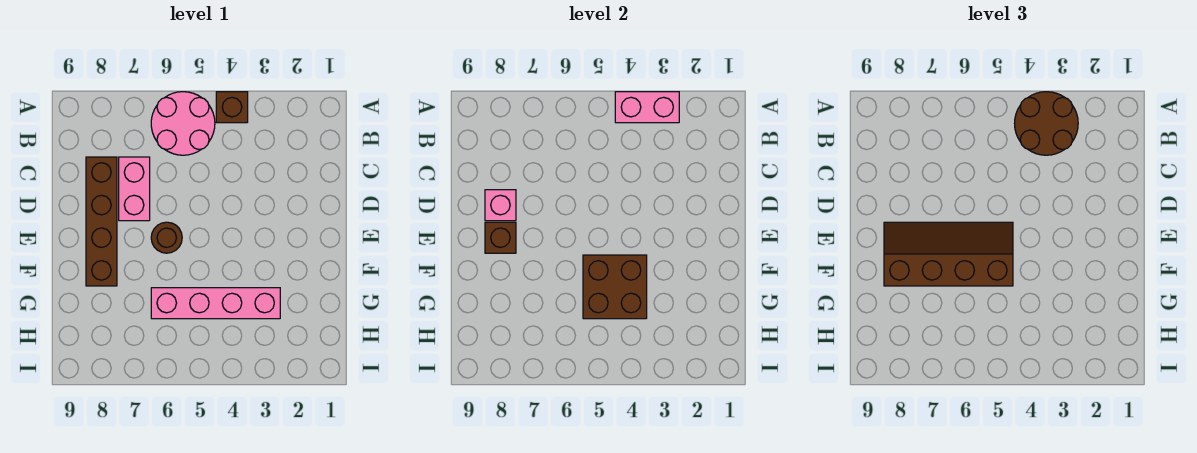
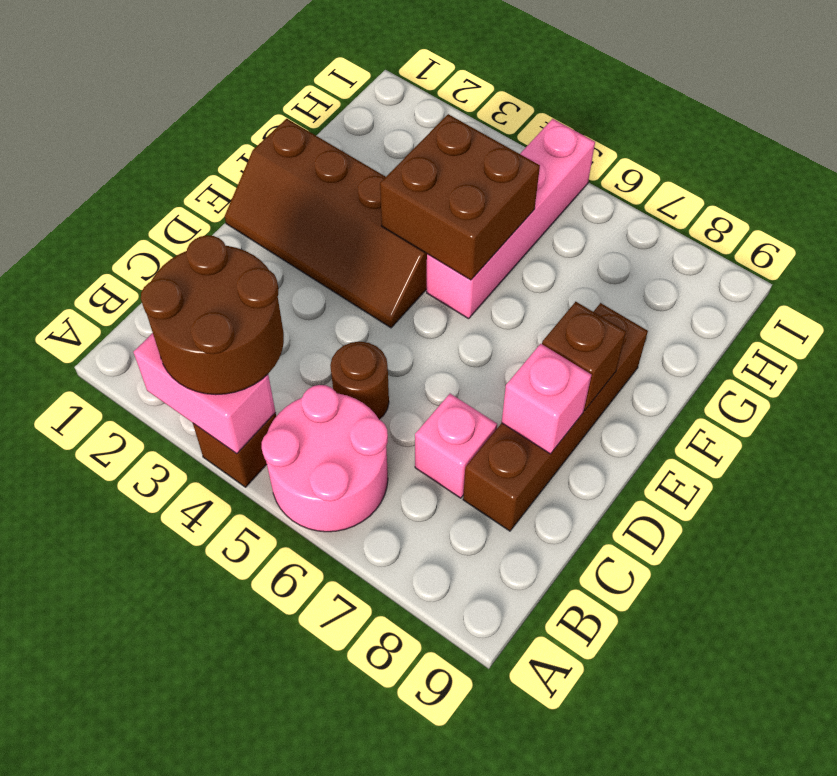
pink 1x2 brick [119,157,150,221] -> pink 1x1 brick [415,394,497,498]
brown 2x4 slope [884,222,1013,286] -> brown 2x4 slope moved to [225,119,427,328]
brown 1x1 round brick [151,222,182,253] -> brown 1x1 round brick moved to [330,342,389,419]
pink 1x4 brick [151,288,280,319] -> pink 1x4 brick turned to [427,119,595,319]

